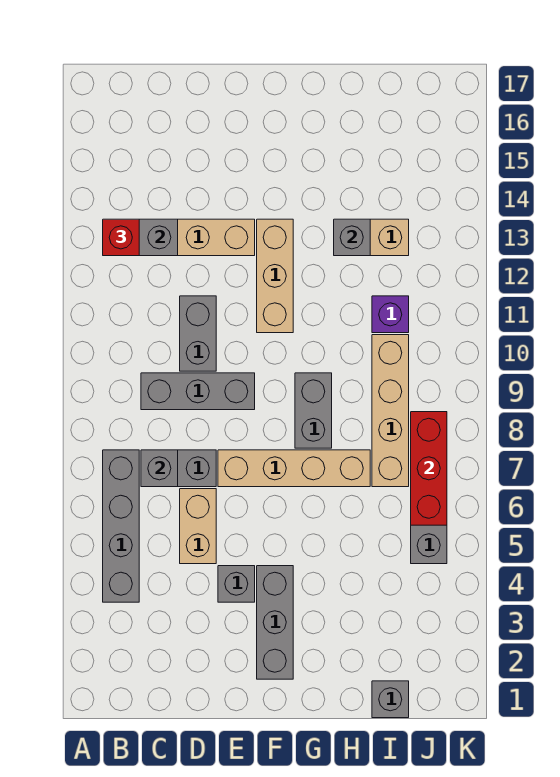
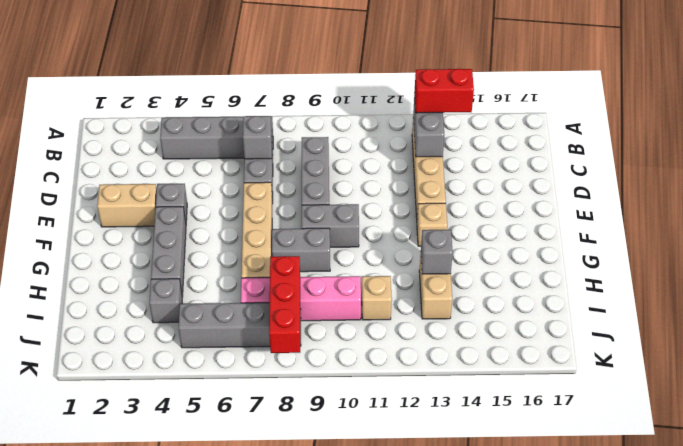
red 1x1 brick [103,219,139,256] -> red 1x2 brick [414,69,474,113]
tan 1x2 brick [180,489,216,564] -> tan 1x2 brick moved to [97,184,157,227]
grey 1x2 brick [180,296,216,371] -> grey 1x2 brick moved to [302,204,359,247]
grey 1x3 brick [257,566,293,679] -> grey 1x3 brick turned to [151,207,186,297]
tan 1x3 brick [257,219,293,333] -> tan 1x1 brick [417,203,447,246]
grey 1x1 brick [372,681,409,718] -> grey 1x1 brick moved to [149,279,182,323]
tan 1x4 brick [372,335,409,487] -> pink 1x4 brick [241,276,361,321]
purple 1x1 brick [372,296,409,333] -> tan 1x1 brick [362,276,392,320]
red 1x3 brick [411,412,447,525] -> red 1x3 brick turned to [269,256,300,353]

